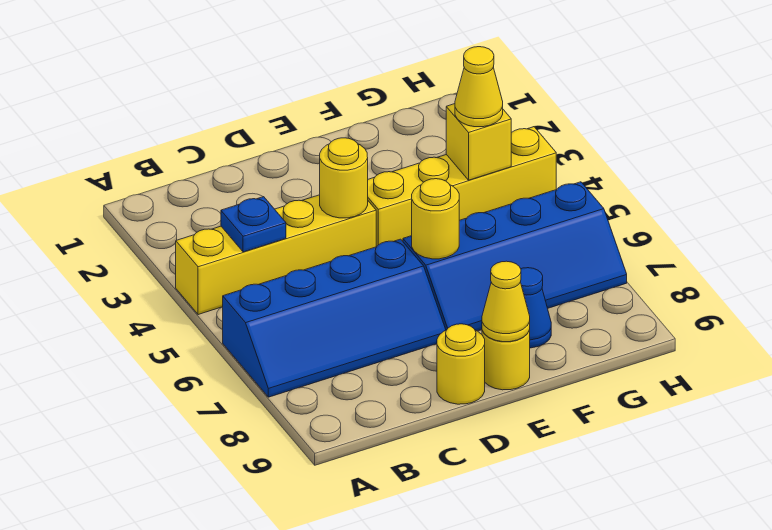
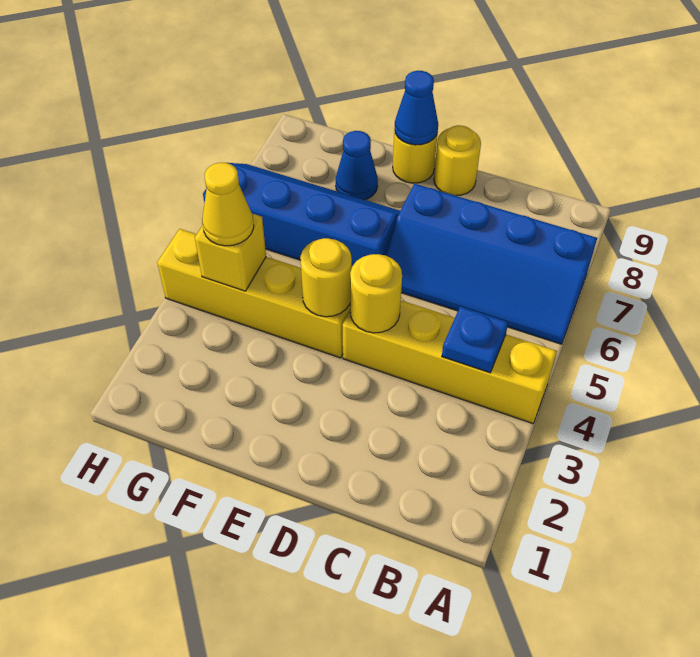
blue 2x4 slope [223,239,446,397] -> blue 2x4 slope turned to [387,184,597,344]
yellow 1x1 round brick [412,179,459,259] -> yellow 1x1 round brick moved to [300,238,352,317]
yellow 1x1 cone [482,261,530,342] -> blue 1x1 cone [395,71,438,145]

